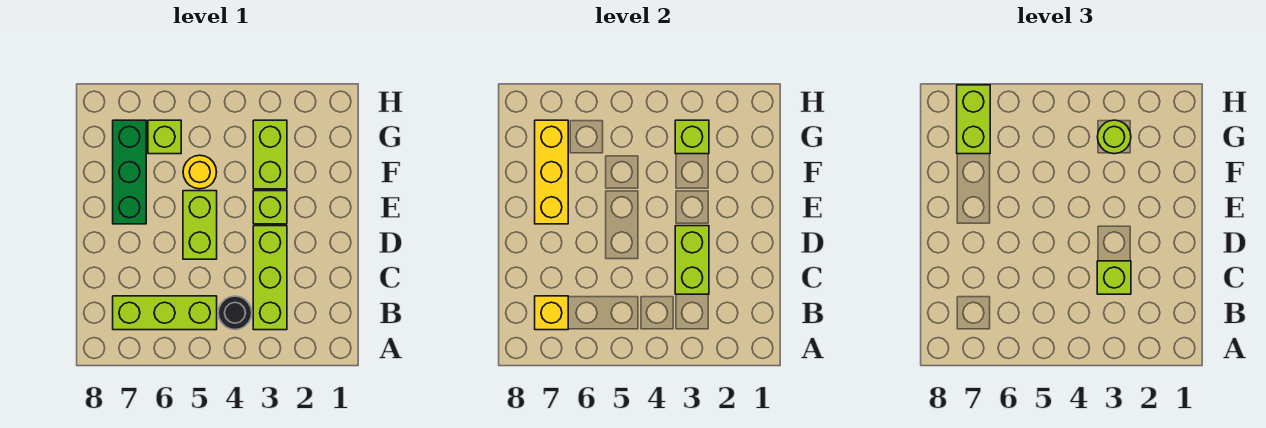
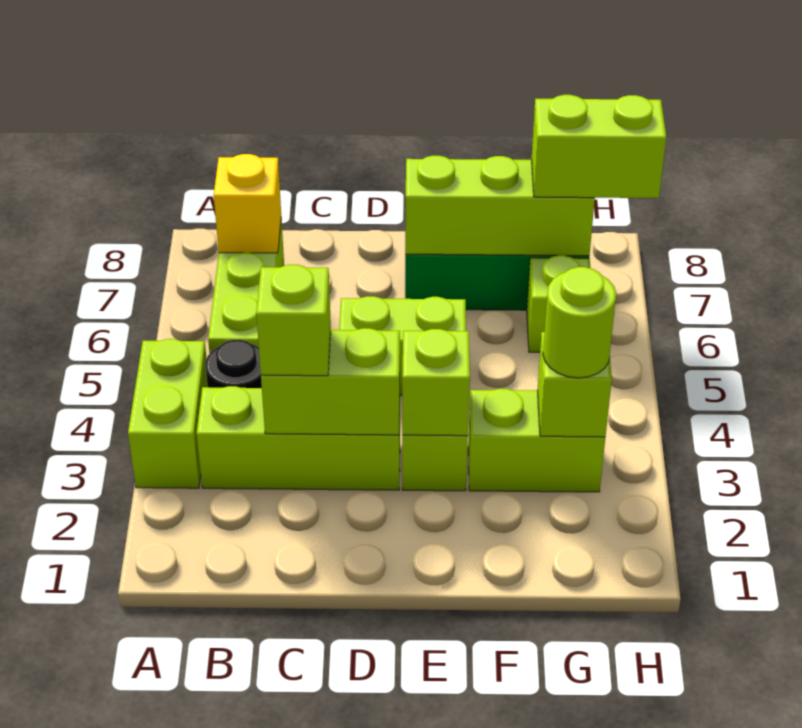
none -> lime 1x2 brick [128,339,208,488]
none -> lime 1x1 brick [402,329,470,436]
yellow 1x3 brick [535,120,568,224] -> lime 1x3 brick [405,156,595,256]
yellow 1x1 round brick [183,155,217,189] -> none

